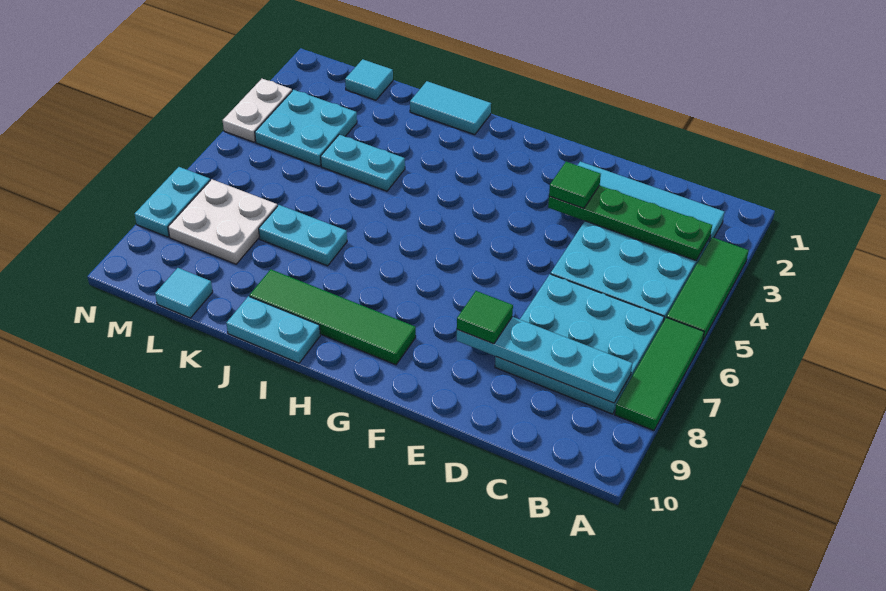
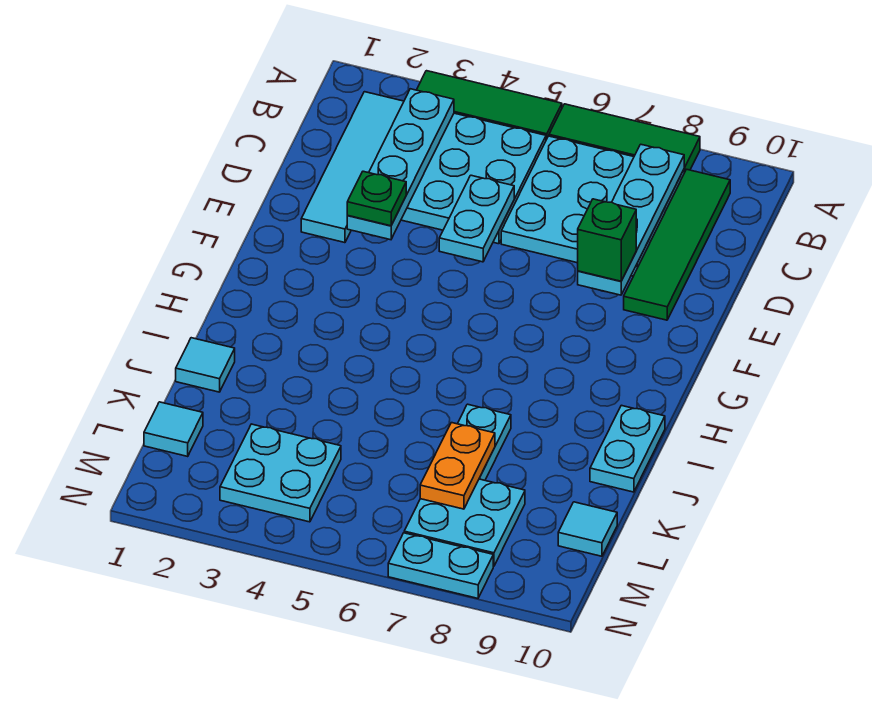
green 1x4 plate [548,185,712,261] -> cyan 1x4 plate [347,89,454,240]
green 1x1 tile [549,162,601,208] -> green 1x1 plate [347,171,406,226]
green 1x1 tile [457,291,513,344] -> green 1x1 brick [578,199,636,281]
green 1x4 tile [249,269,416,365] -> green 1x4 tile moved to [624,169,730,320]
cyan 1x2 tile [410,81,491,135] -> cyan 1x1 tile [176,338,235,392]
cyan 1x2 plate [321,135,405,191] -> cyan 1x2 plate moved to [439,175,514,262]
none -> orange 1x2 plate [420,423,495,509]
white 2x2 plate [168,179,277,264] -> cyan 2x2 plate [404,479,525,566]
white 1x2 plate [223,79,292,142] -> none

